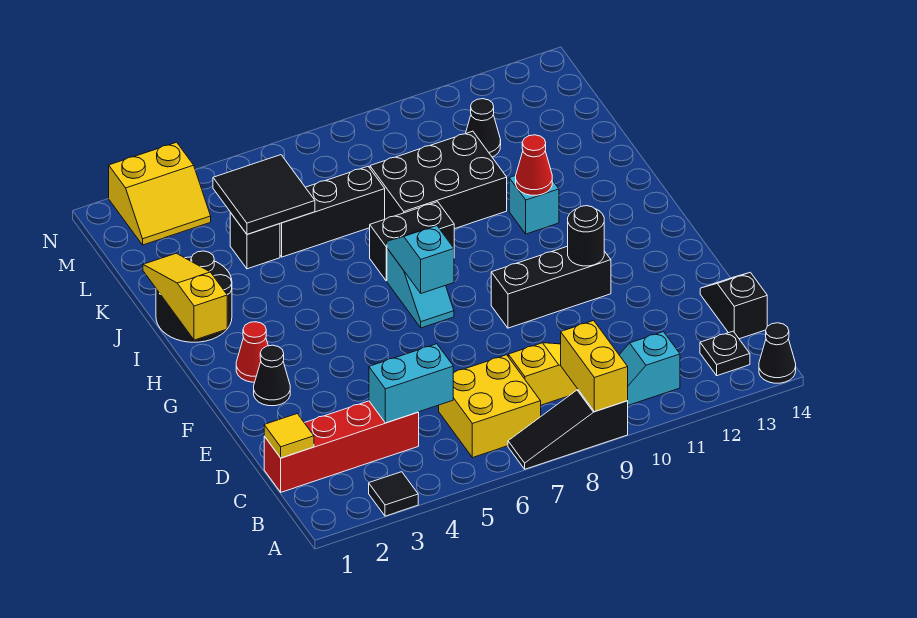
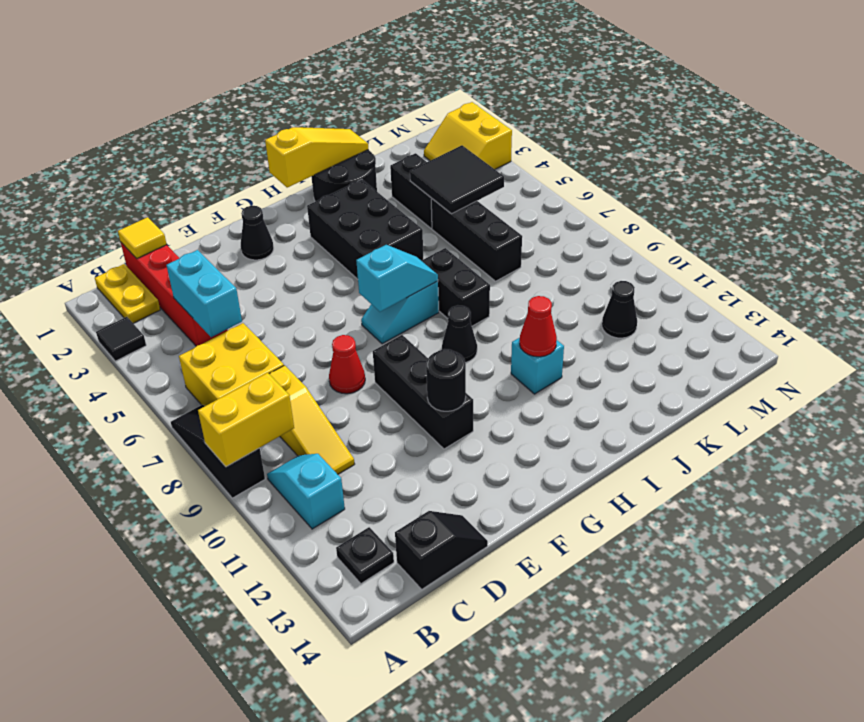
black 1x1 cone [759,323,796,383] -> black 1x1 cone moved to [442,305,477,363]
none -> yellow 1x2 plate [95,264,160,323]
red 1x1 cone [236,322,268,382] -> red 1x1 cone moved to [329,335,365,394]
black 2x3 brick [370,131,507,229] -> black 2x3 brick moved to [307,179,423,279]
black 1x1 brick [230,213,280,269] -> black 1x2 brick [390,153,432,228]

